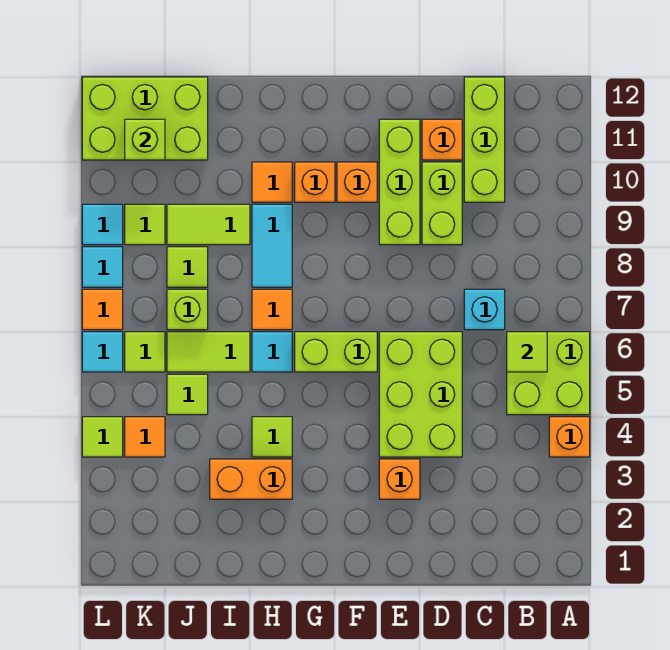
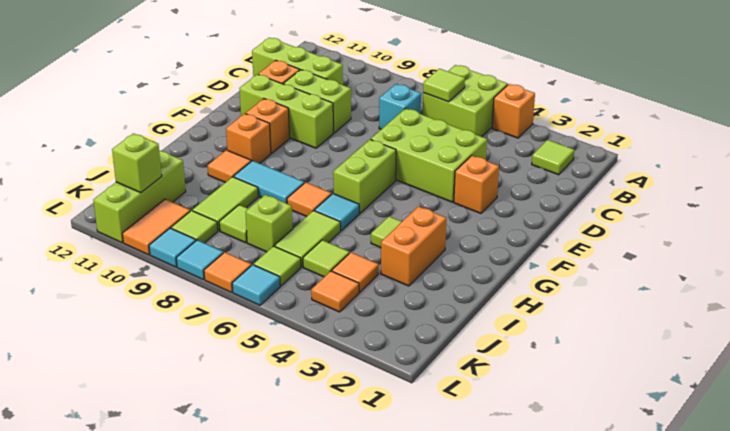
none -> orange 1x1 tile [332,252,379,292]
lime 2x3 brick [82,77,208,160] -> lime 1x3 brick [93,150,186,243]
none -> orange 1x2 tile [122,199,190,255]
lime 1x1 tile [82,417,123,457] -> lime 1x1 tile moved to [532,140,574,175]

